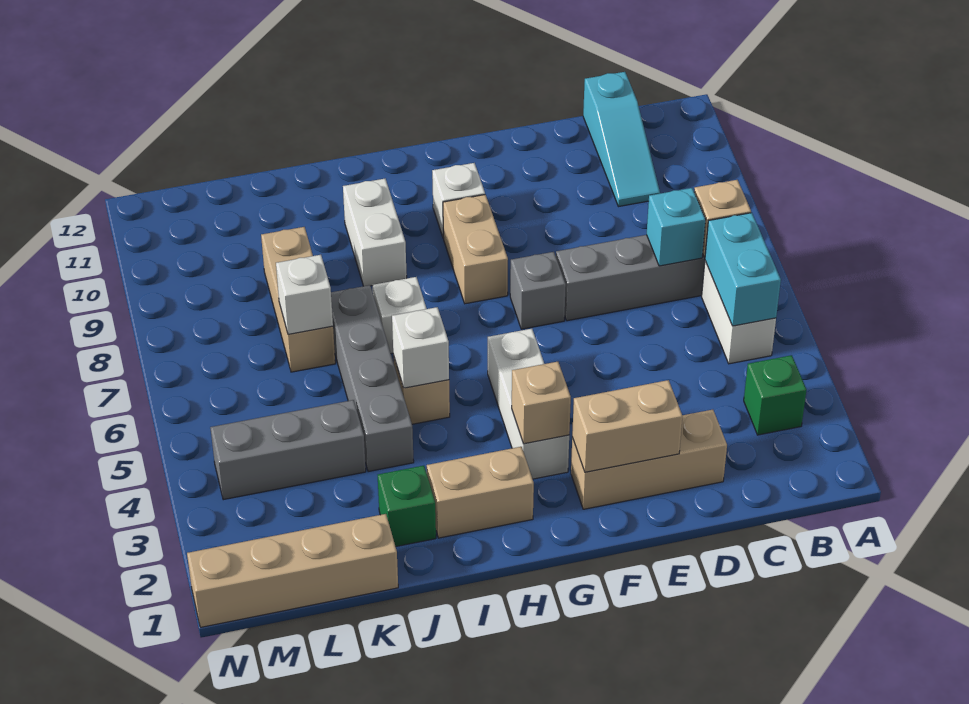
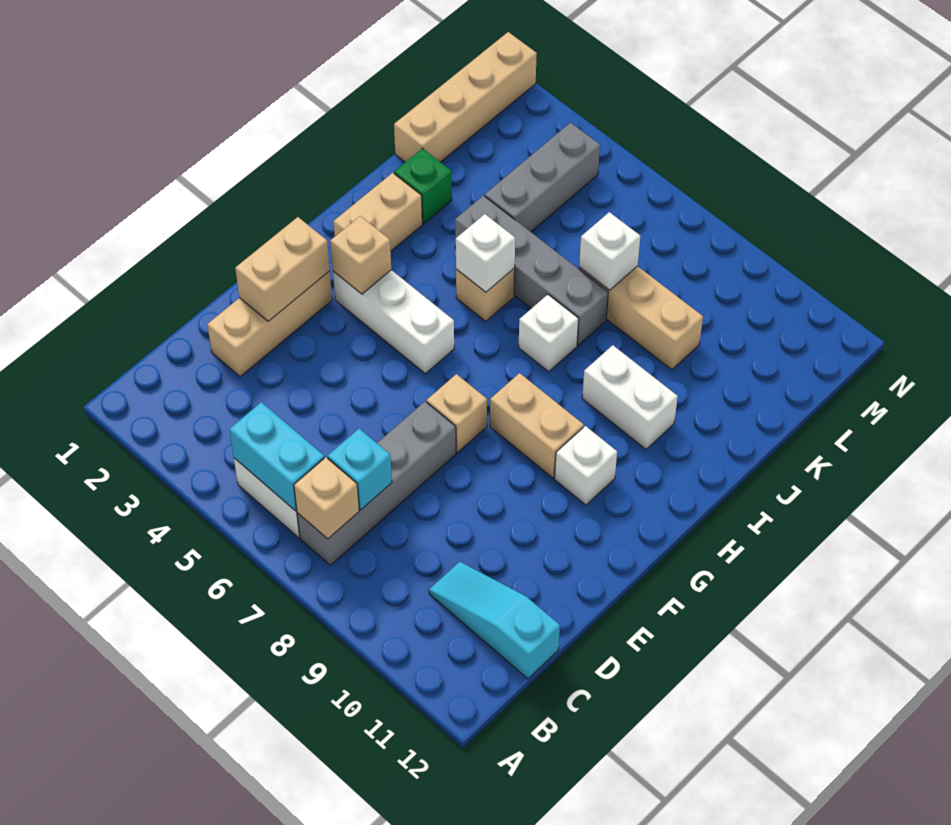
green 1x1 brick [744,355,806,435] -> none
grey 1x1 brick [510,252,566,329] -> tan 1x1 brick [427,374,487,452]

